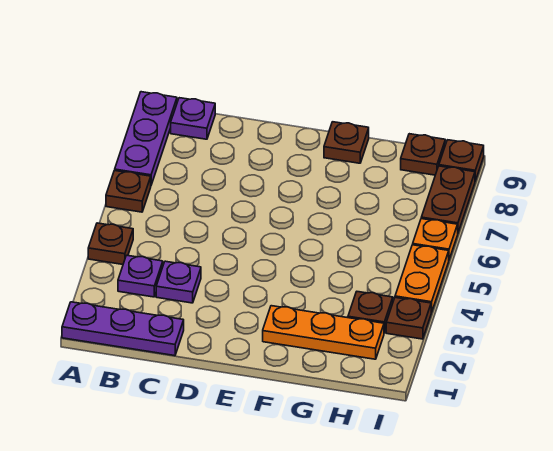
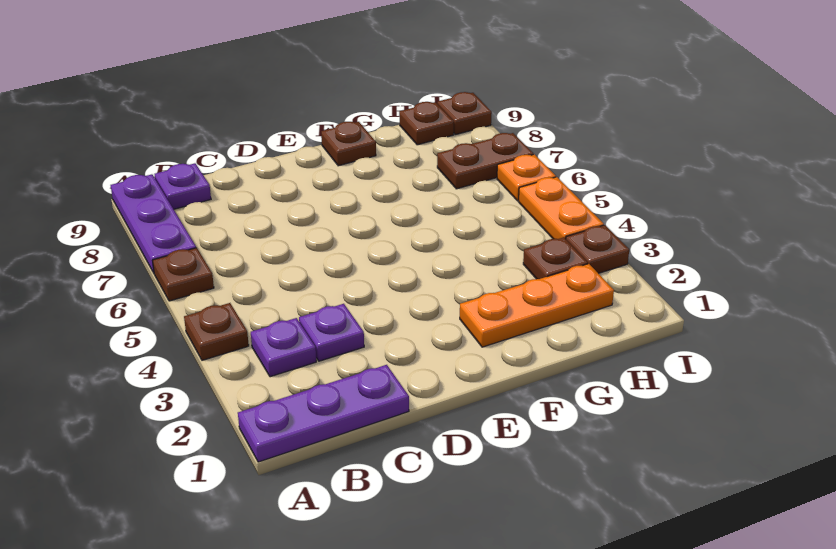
brown 1x2 plate [421,166,475,232] -> brown 1x2 plate turned to [437,133,533,189]

